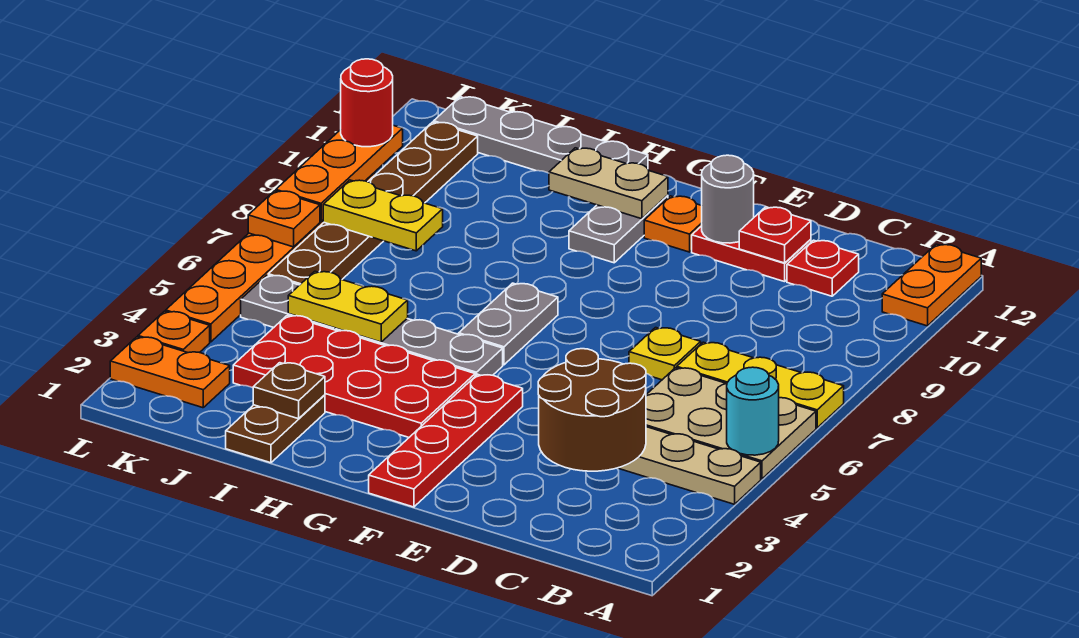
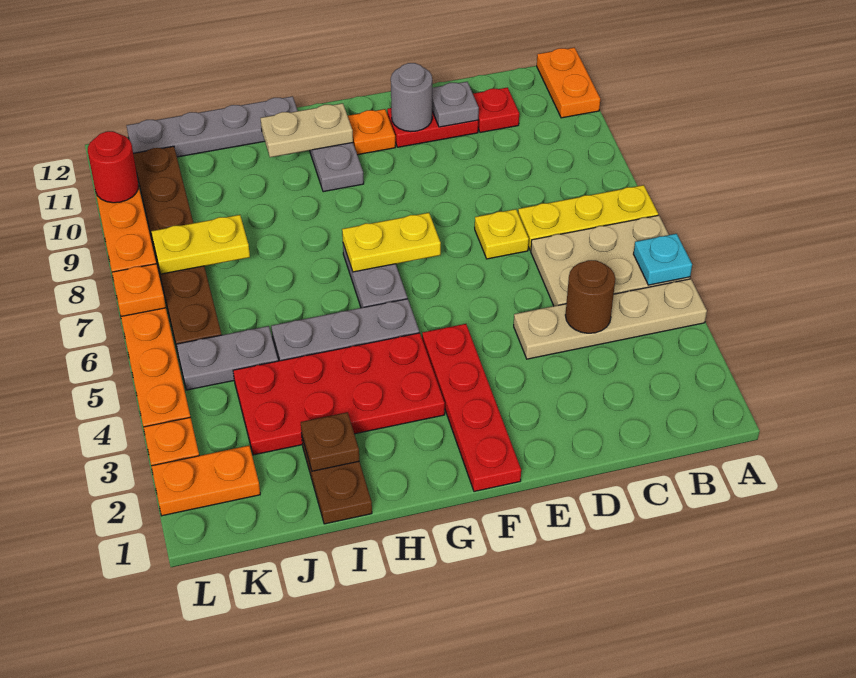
cyan 1x1 round brick [727,367,779,455] -> cyan 1x1 plate [634,234,692,285]
brown 2x2 round brick [538,349,646,471] -> brown 1x1 round brick [565,260,615,333]
red 1x1 plate [739,207,811,263] -> grey 1x1 plate [432,82,479,127]
yellow 1x2 plate [288,271,408,342] -> yellow 1x2 plate moved to [342,213,441,272]

